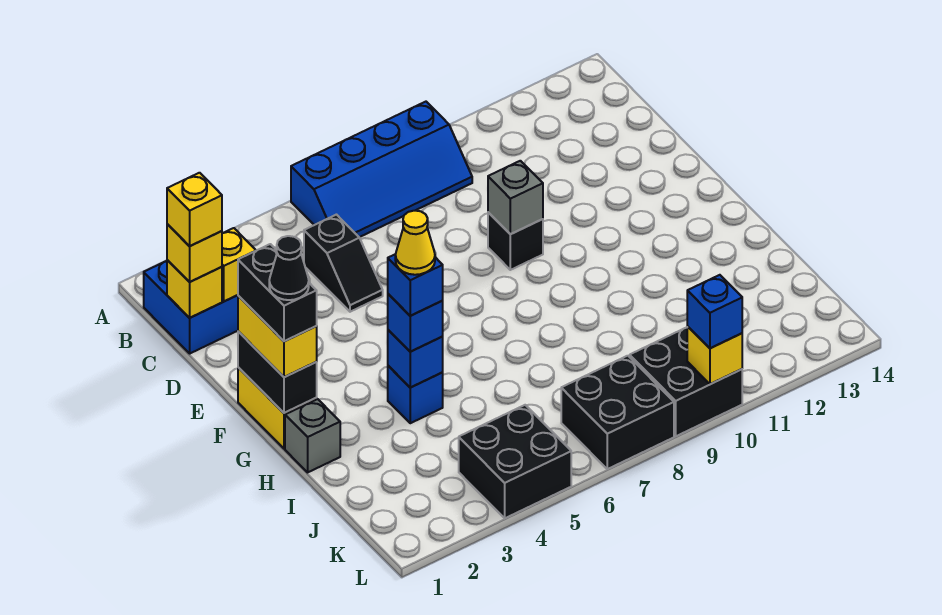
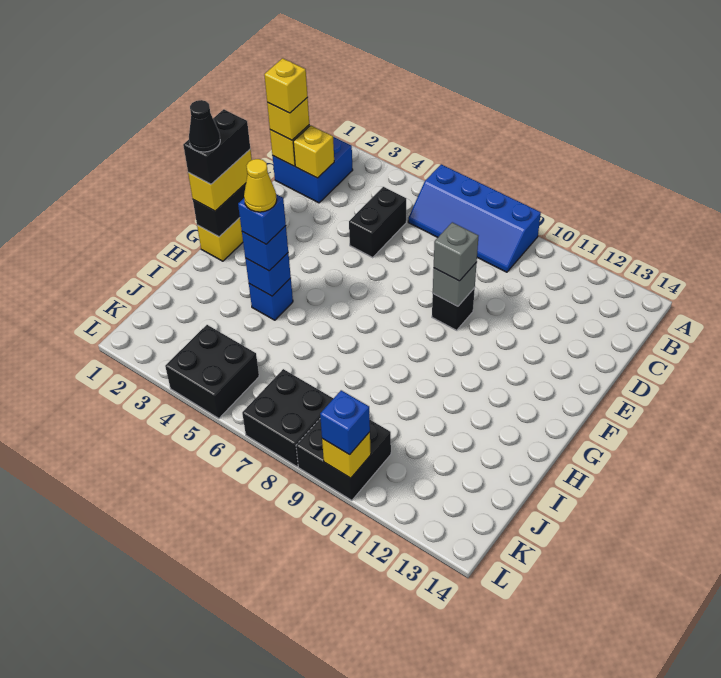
black 1x2 slope [304,215,383,312] -> black 1x2 brick [349,187,406,257]
grey 1x1 brick [285,399,340,472] -> grey 1x1 brick moved to [434,222,478,281]

